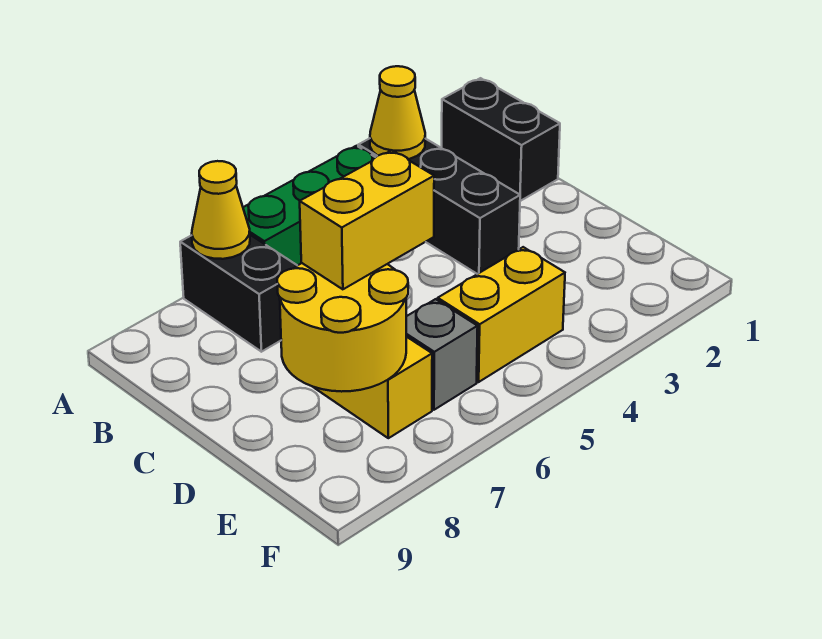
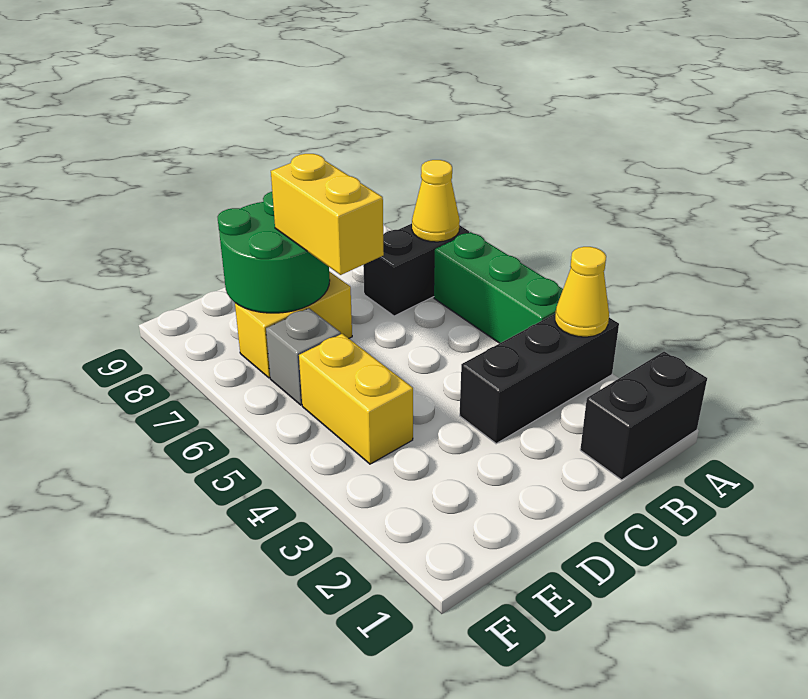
yellow 2x2 round brick [277,263,408,392] -> green 2x2 round brick [218,192,330,313]

